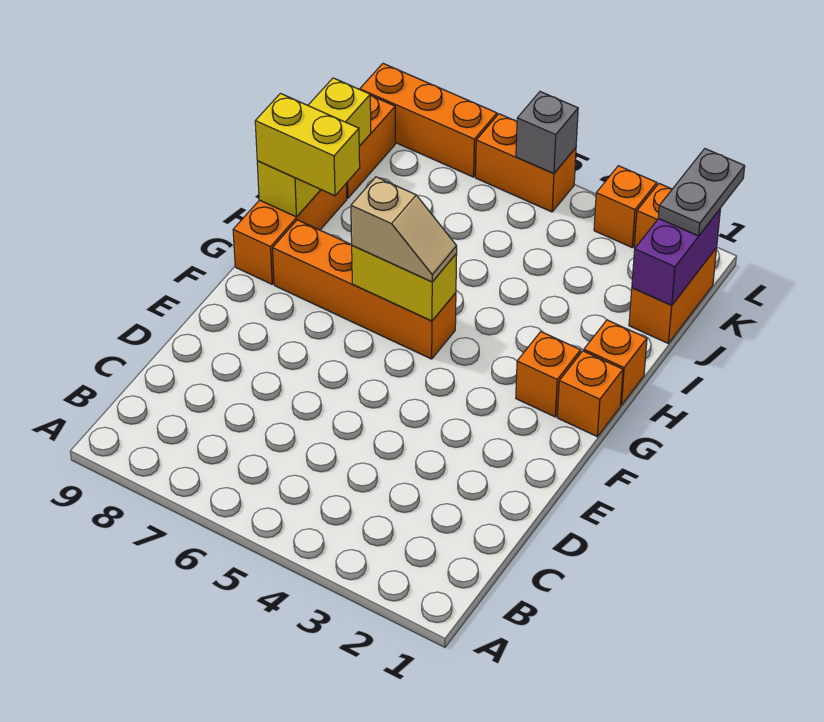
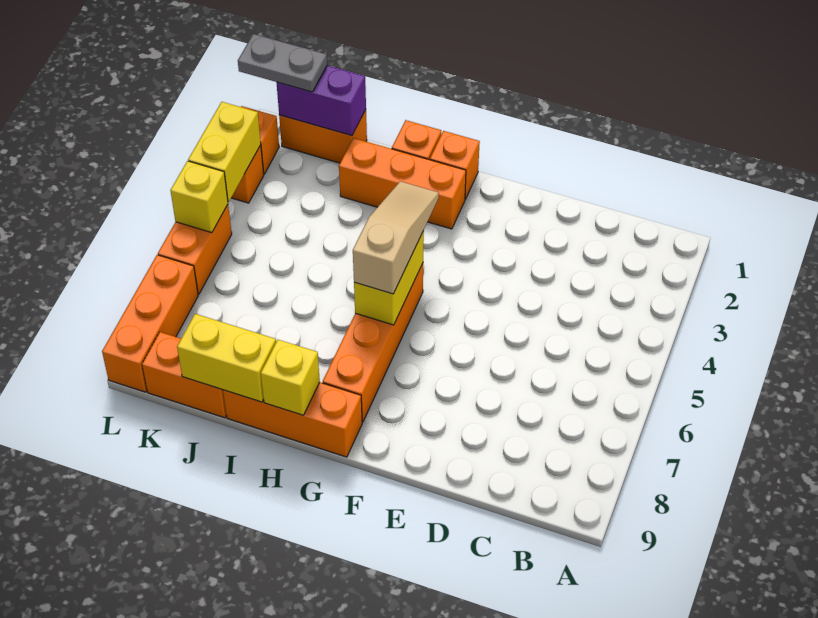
orange 1x1 brick [516,332,581,417] -> orange 1x3 brick [339,138,466,229]
tan 1x2 slope [351,177,457,282] -> tan 1x3 slope [353,181,439,294]
yellow 1x2 brick [255,94,360,196] -> yellow 1x2 brick moved to [188,102,261,202]
grey 1x1 brick [516,92,578,174] -> yellow 1x1 brick [170,161,228,233]

